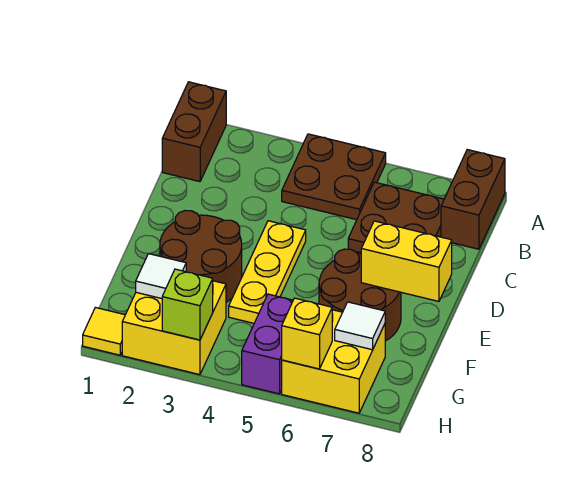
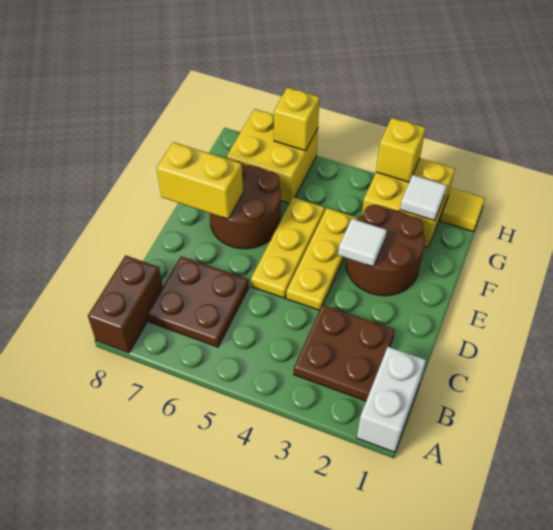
brown 1x2 brick [162,82,226,182] -> white 1x2 brick [357,347,426,452]
brown 2x2 plate [282,134,386,220] -> brown 2x2 plate moved to [294,305,395,401]
none -> yellow 1x3 plate [251,197,325,298]
purple 1x2 brick [242,294,293,394] -> none
white 1x1 tile [335,302,385,350] -> white 1x1 tile moved to [338,219,387,267]
lime 1x1 brick [162,269,213,340] -> yellow 1x1 brick [376,118,426,182]

